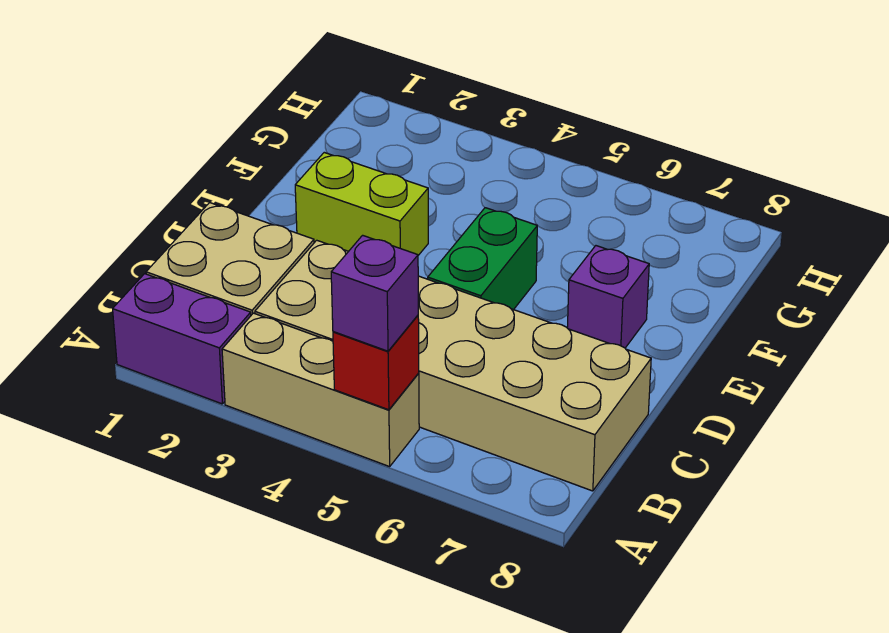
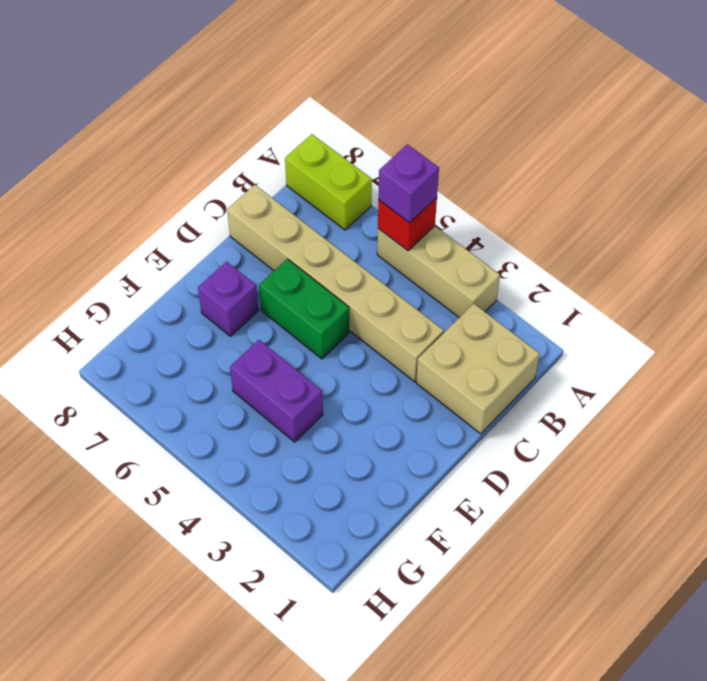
purple 1x2 brick [113,274,251,404] -> purple 1x2 brick moved to [230,340,323,442]
tan 2x6 brick [255,240,651,491] -> tan 1x6 brick [227,185,444,382]
green 1x2 brick [428,208,537,310] -> green 1x2 brick turned to [259,259,349,359]
lime 1x2 brick [295,153,428,255] -> lime 1x2 brick moved to [285,134,372,230]

